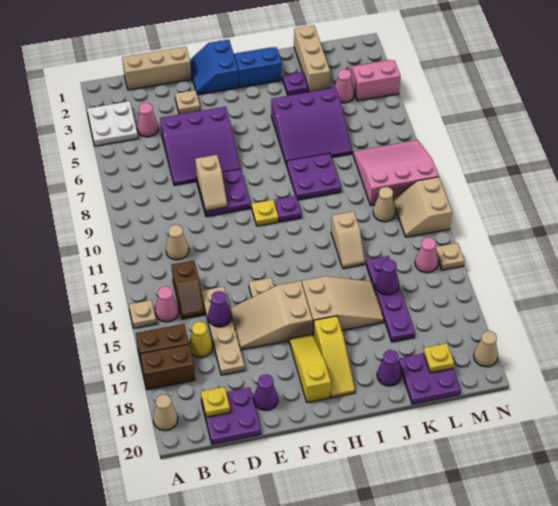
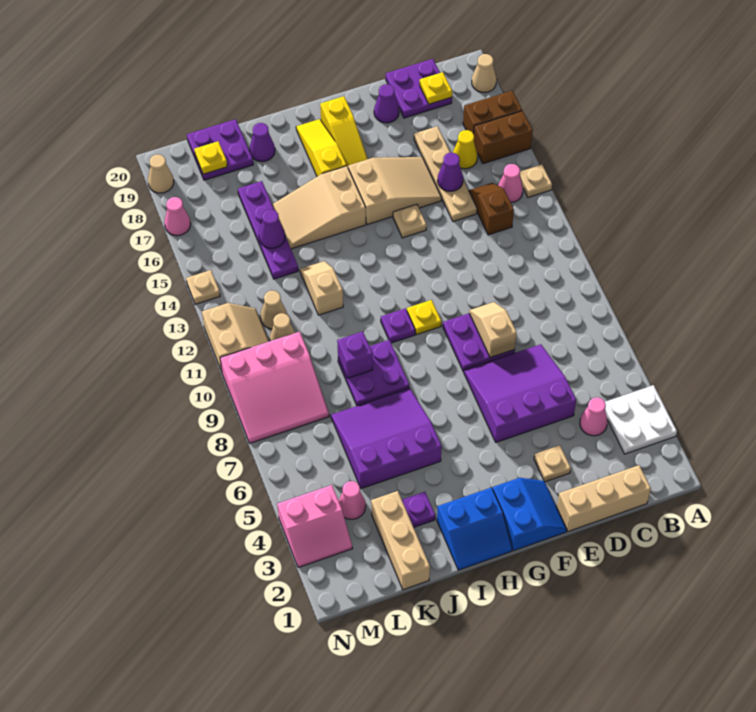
tan 1x1 cone [166,225,189,260] -> tan 1x1 cone moved to [261,291,287,329]
none -> purple 1x1 brick [337,332,373,378]
pink 1x1 cone [415,238,438,273] -> pink 1x1 cone moved to [164,197,191,236]

